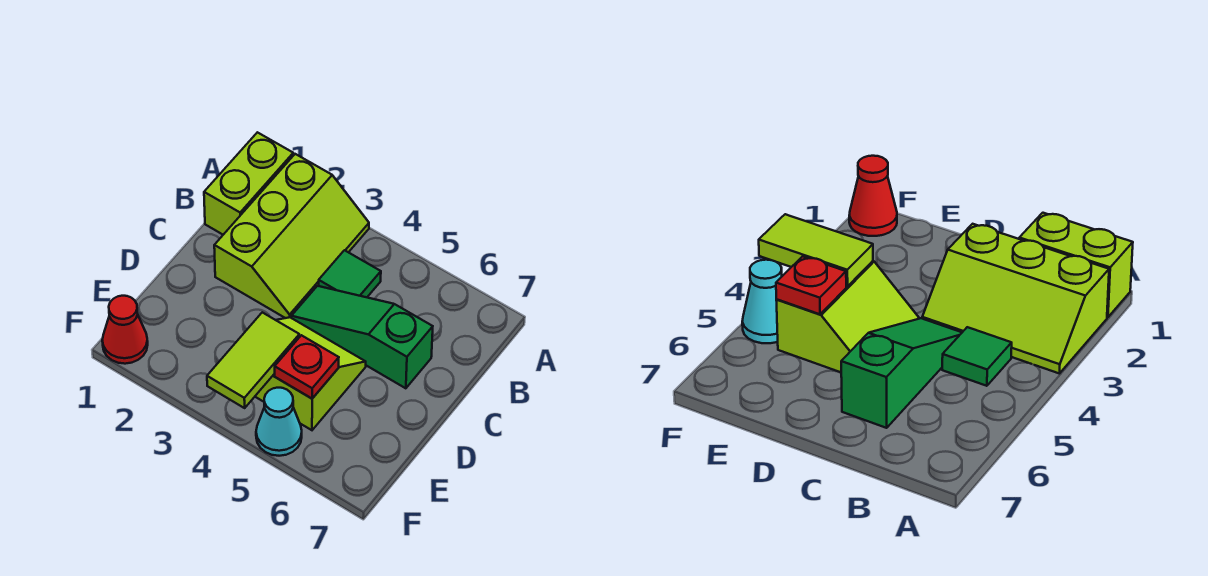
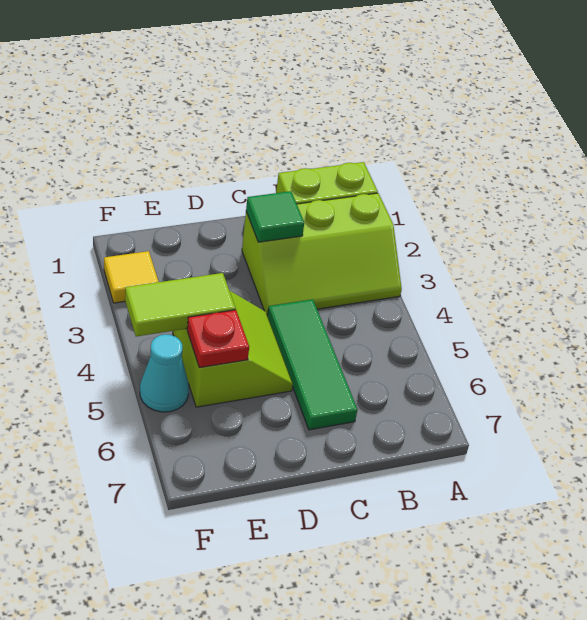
green 1x1 tile [319,250,381,297] -> green 1x1 tile moved to [246,191,304,242]
green 1x3 slope [291,286,433,388] -> green 1x3 tile [268,299,358,430]
red 1x1 cone [102,296,148,364] -> none
none -> yellow 1x1 tile [104,251,159,303]

